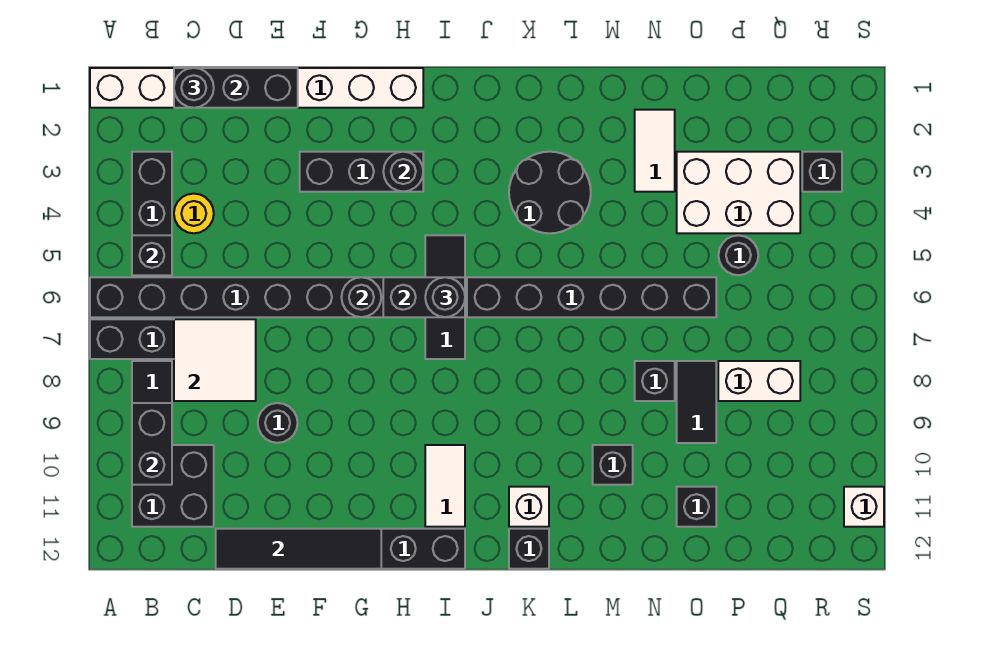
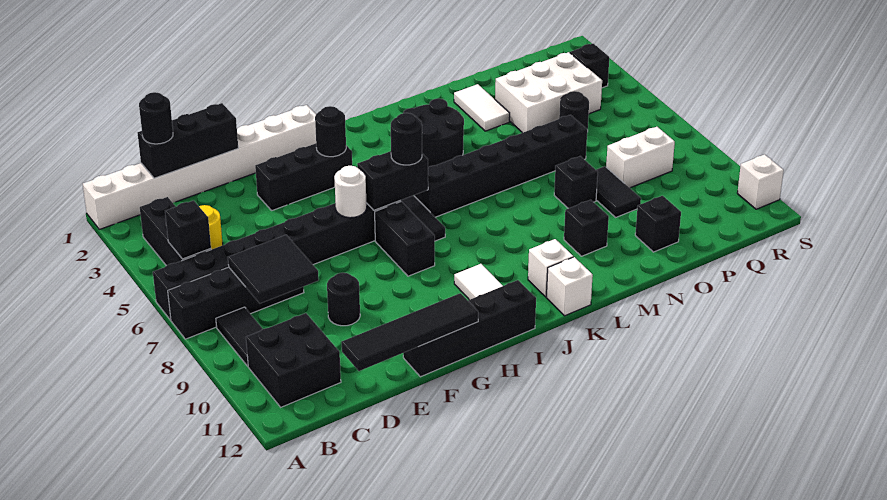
black 1x2 brick [132,403,172,485] -> black 1x2 brick moved to [375,202,435,276]
white 2x2 tile [174,319,256,401] -> black 2x2 tile [228,235,319,303]
black 1x1 round brick [341,277,381,317] -> white 1x1 round brick [334,166,367,218]
black 1x1 brick [509,529,549,569] -> white 1x1 brick [546,257,593,316]

